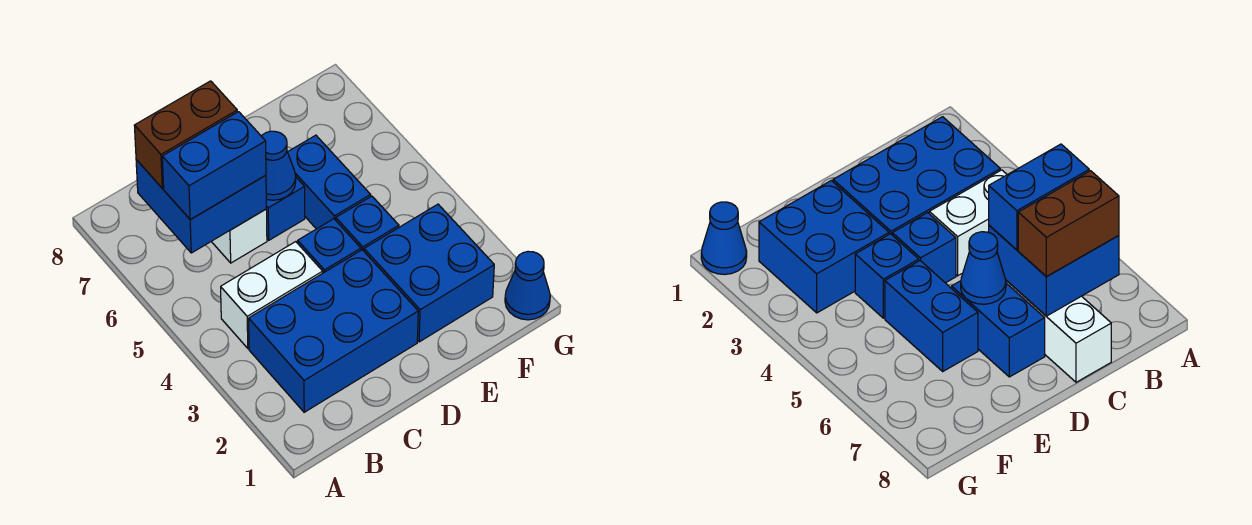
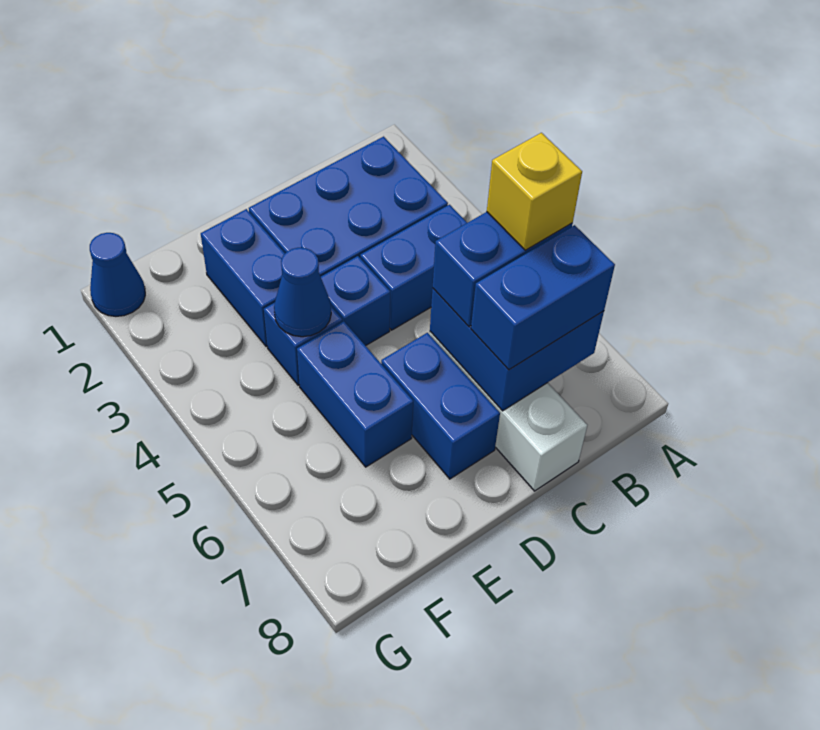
white 1x2 brick [221,242,323,348] -> blue 1x2 brick [360,205,467,330]
none -> yellow 1x1 brick [487,133,582,250]
brown 1x2 brick [134,81,237,188] -> blue 1x2 brick [471,225,615,370]
blue 1x1 cone [262,131,296,200] -> blue 1x1 cone moved to [274,248,331,337]
blue 2x2 brick [364,204,494,342] -> blue 1x2 brick [201,209,285,347]

